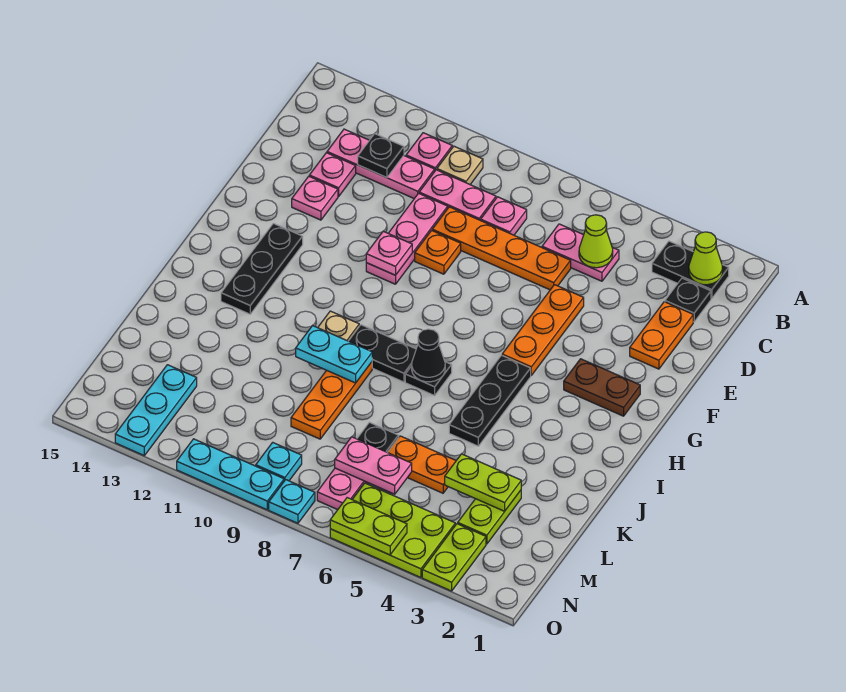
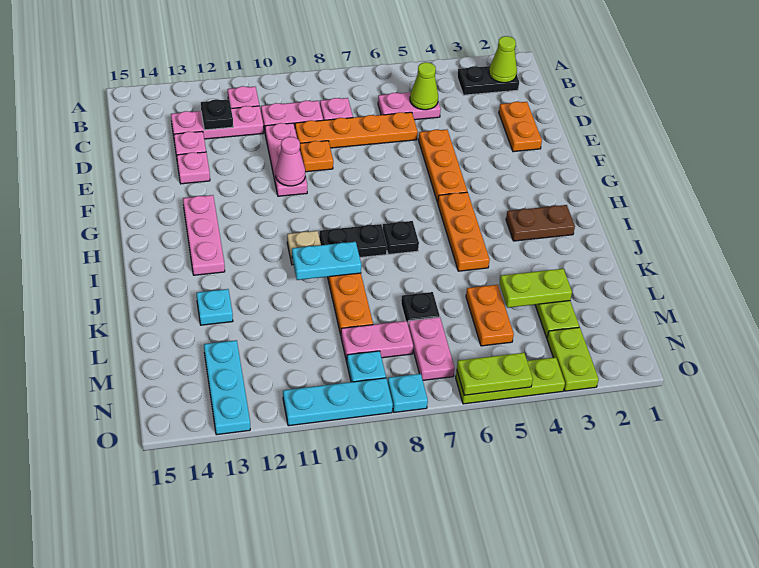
tan 1x1 plate [437,146,483,184] -> none
black 1x1 plate [665,278,711,322] -> none
pink 1x1 plate [366,231,412,275] -> pink 1x1 cone [276,137,305,186]
brown 1x2 plate [564,359,640,416] -> brown 1x2 plate moved to [506,205,575,241]
black 1x3 plate [221,223,303,314] -> pink 1x3 plate [183,195,225,275]
black 1x3 plate [449,355,531,446] -> orange 1x3 plate [438,192,490,271]
black 1x1 cone [412,329,445,382] -> none
none -> cyan 1x1 plate [197,289,233,325]
orange 1x2 plate [388,436,456,493] -> orange 1x2 plate turned to [466,285,514,346]
pink 1x2 plate [335,437,412,494] -> pink 1x2 plate moved to [341,321,413,362]
lime 2x3 plate [330,483,455,578] -> lime 1x3 plate [456,357,565,404]

